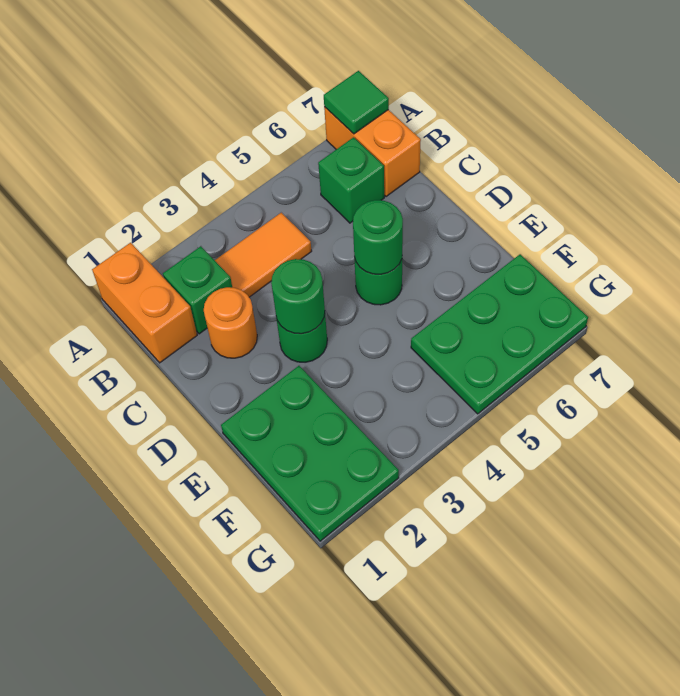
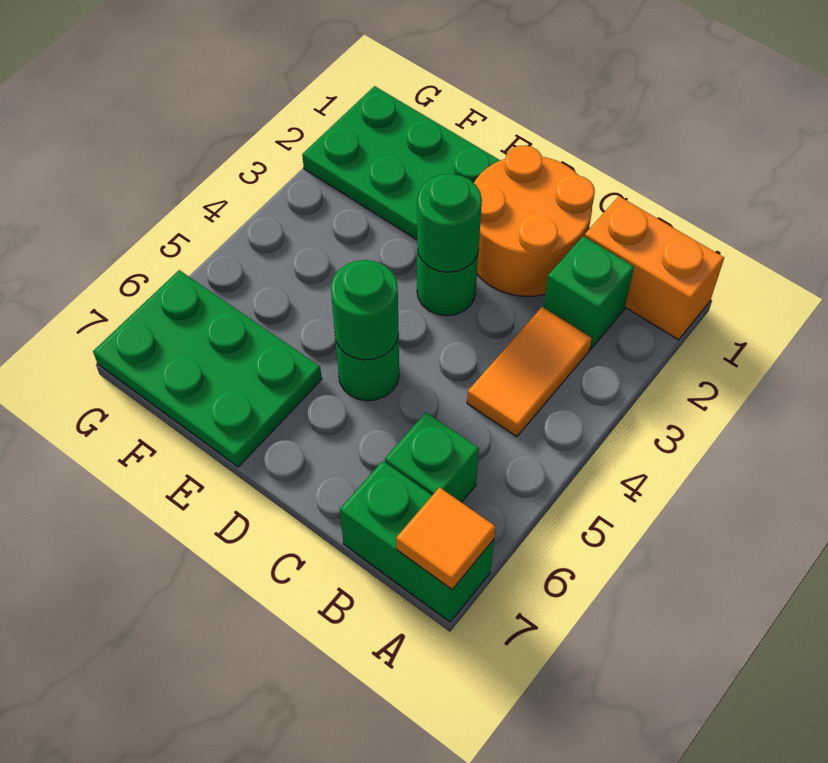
orange 1x2 brick [324,107,421,197] -> green 1x2 brick [340,461,494,622]
green 1x1 tile [324,71,389,134] -> orange 1x1 tile [396,487,496,589]
orange 1x1 round brick [204,287,257,358] -> orange 2x2 round brick [474,145,595,296]
green 2x3 plate [411,254,588,414] -> green 2x3 plate turned to [93,270,322,467]

